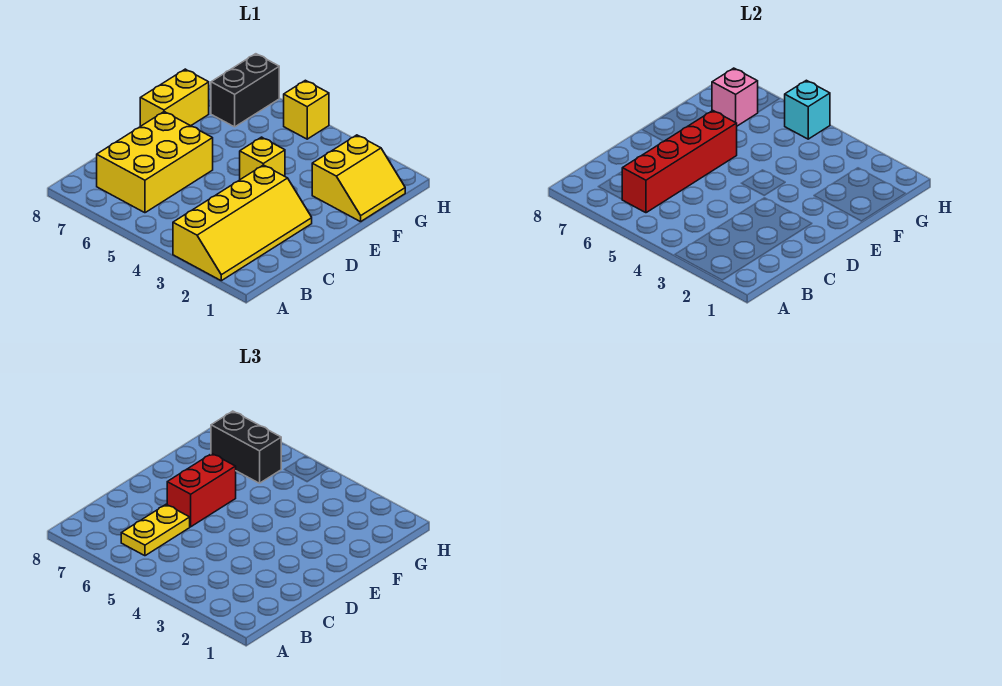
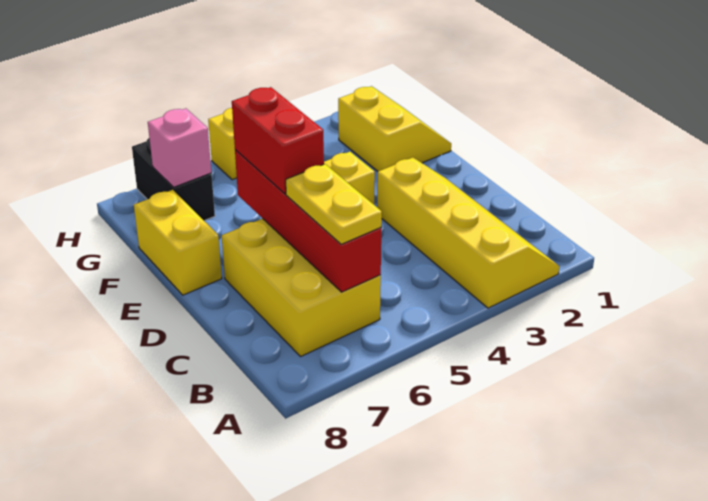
black 1x2 brick [211,411,281,483] -> none
cyan 1x1 brick [785,80,830,139] -> none

